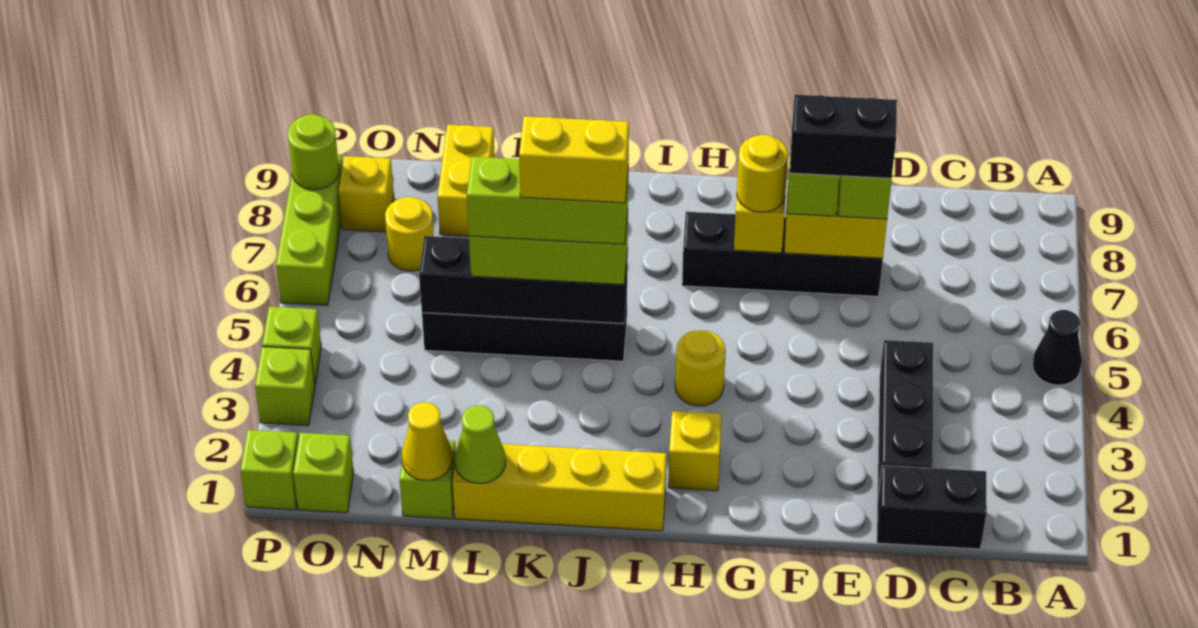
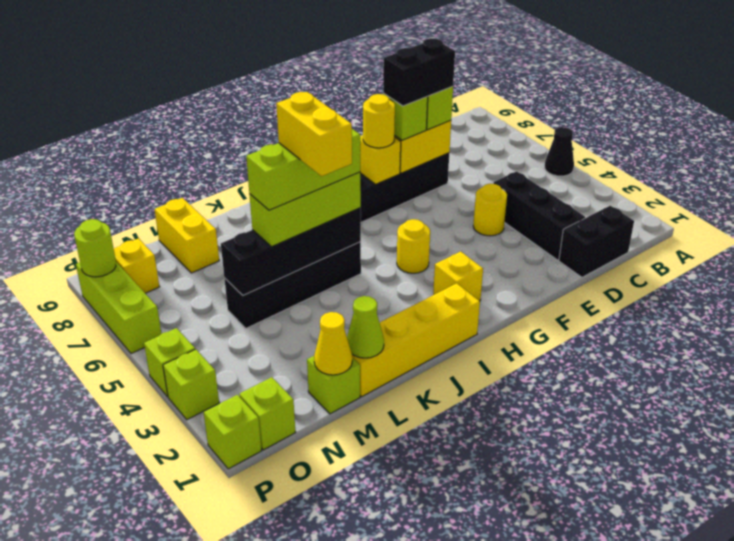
yellow 1x2 brick [519,116,629,203] -> yellow 1x2 brick turned to [276,92,352,176]
yellow 1x1 round brick [385,197,434,271] -> yellow 1x1 round brick moved to [473,184,507,236]

